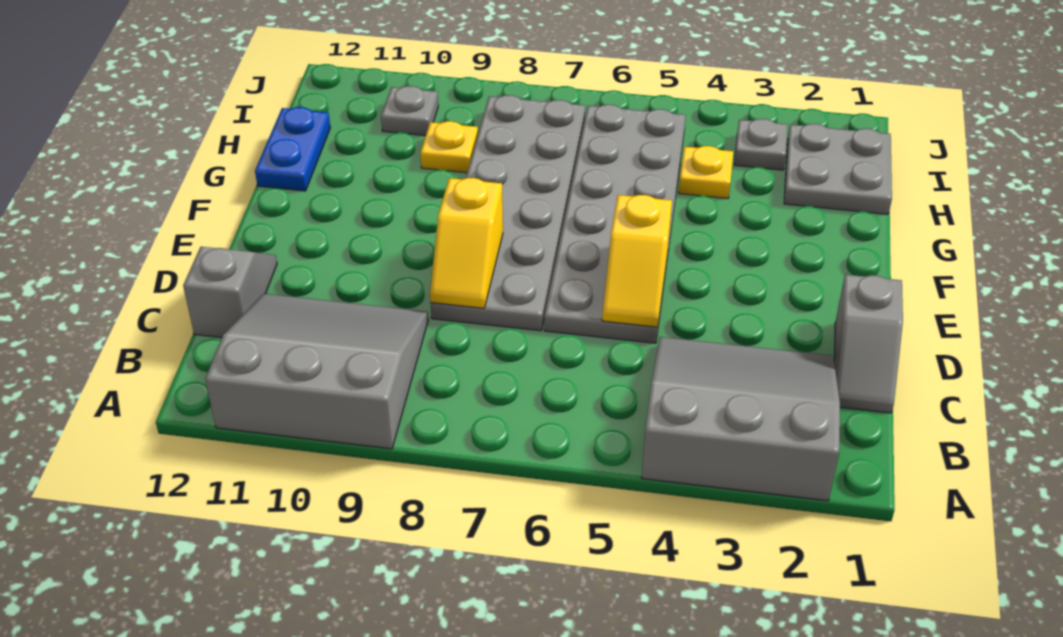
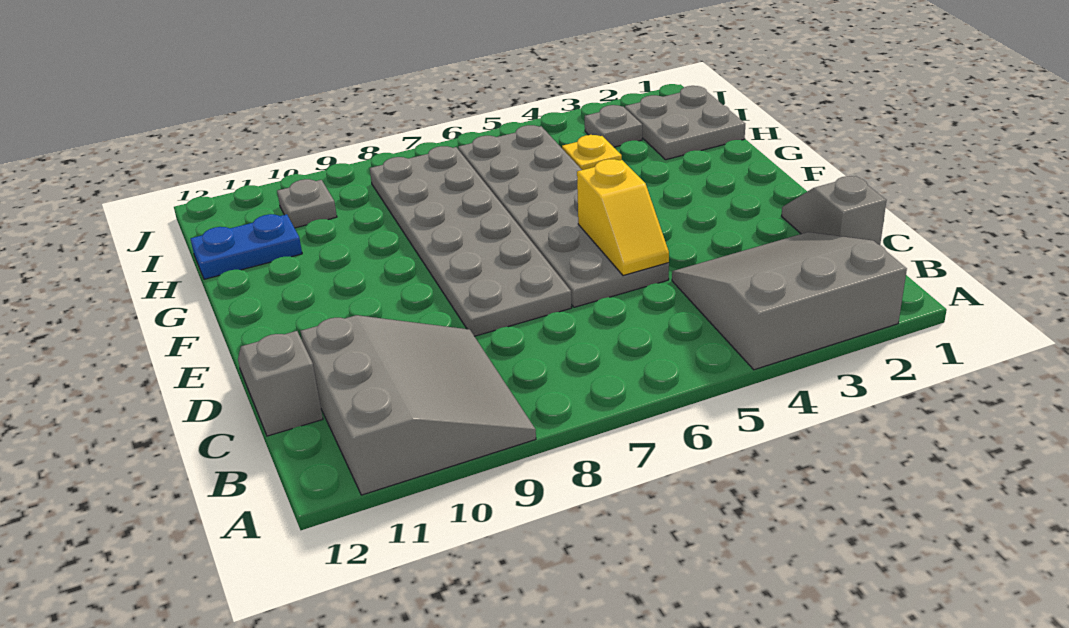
grey 3x3 slope [205,294,428,449] -> grey 3x3 slope turned to [301,315,536,495]
grey 1x2 slope [834,274,903,413] -> grey 1x2 slope turned to [782,176,886,245]
yellow 1x2 slope [430,178,503,308] -> none
blue 1x2 plate [255,107,330,191] -> blue 1x2 plate turned to [191,214,302,279]
yellow 1x1 plate [420,121,478,173] -> none

